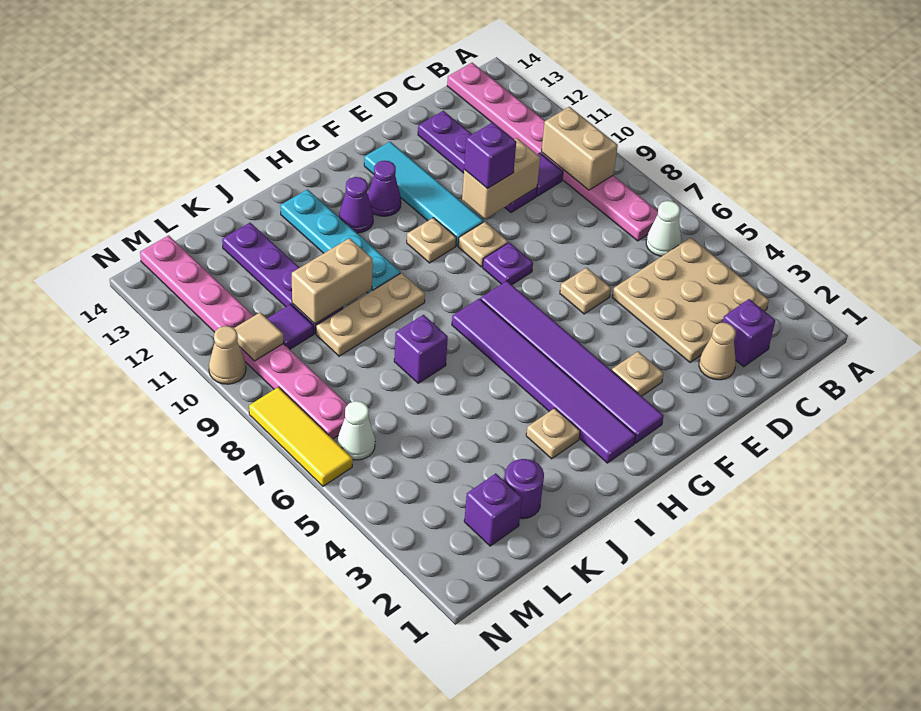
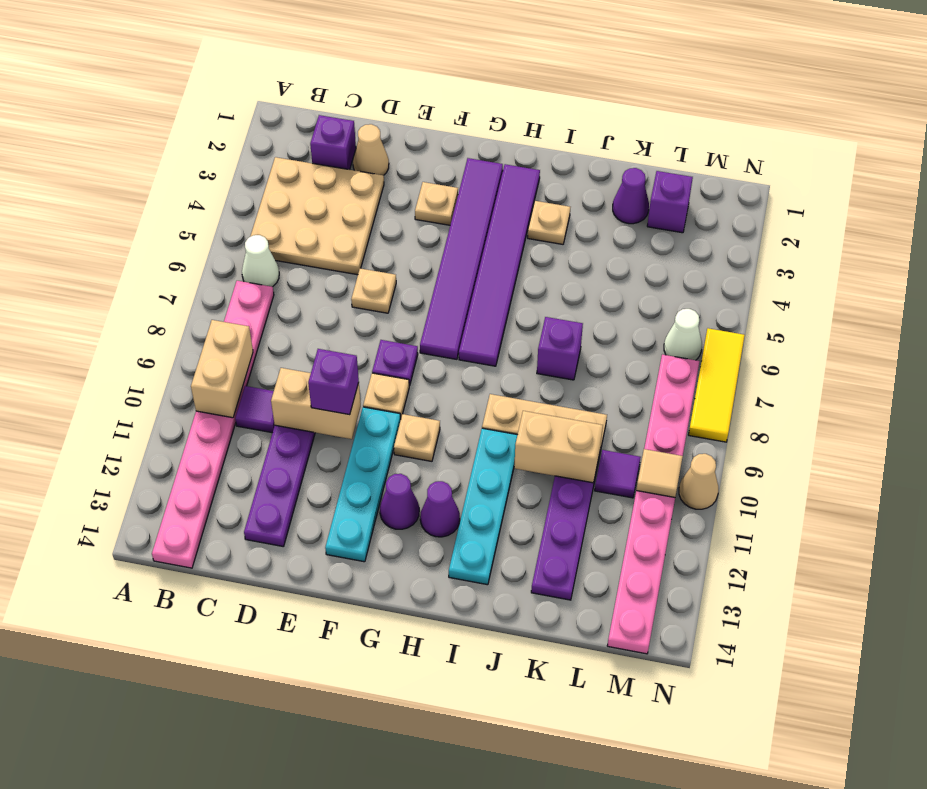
cyan 1x4 tile [364,142,484,246] -> cyan 1x4 plate [325,407,401,562]
purple 1x1 round brick [505,459,544,519] -> purple 1x1 cone [613,168,649,224]

